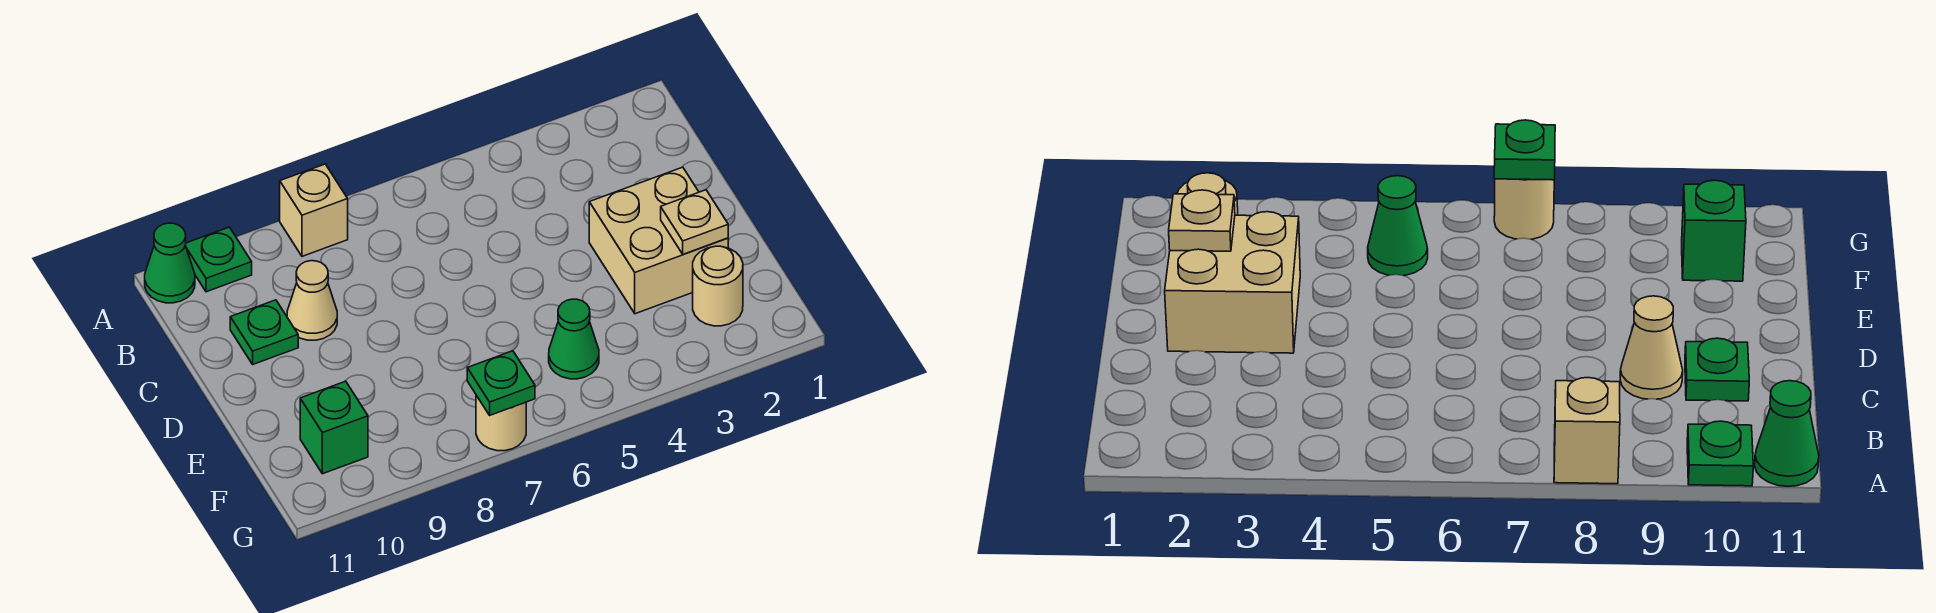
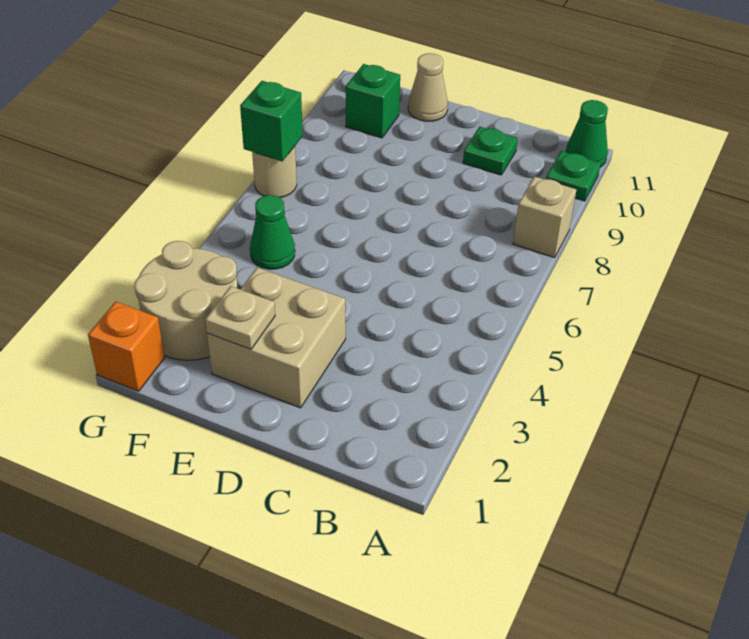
tan 1x1 cone [287,261,337,340] -> tan 1x1 cone moved to [408,53,448,121]
tan 1x1 round brick [693,246,743,326] -> tan 2x2 round brick [134,241,238,360]
none -> orange 1x1 brick [88,302,165,391]
green 1x1 plate [467,351,535,415] -> green 1x1 brick [240,81,303,161]

